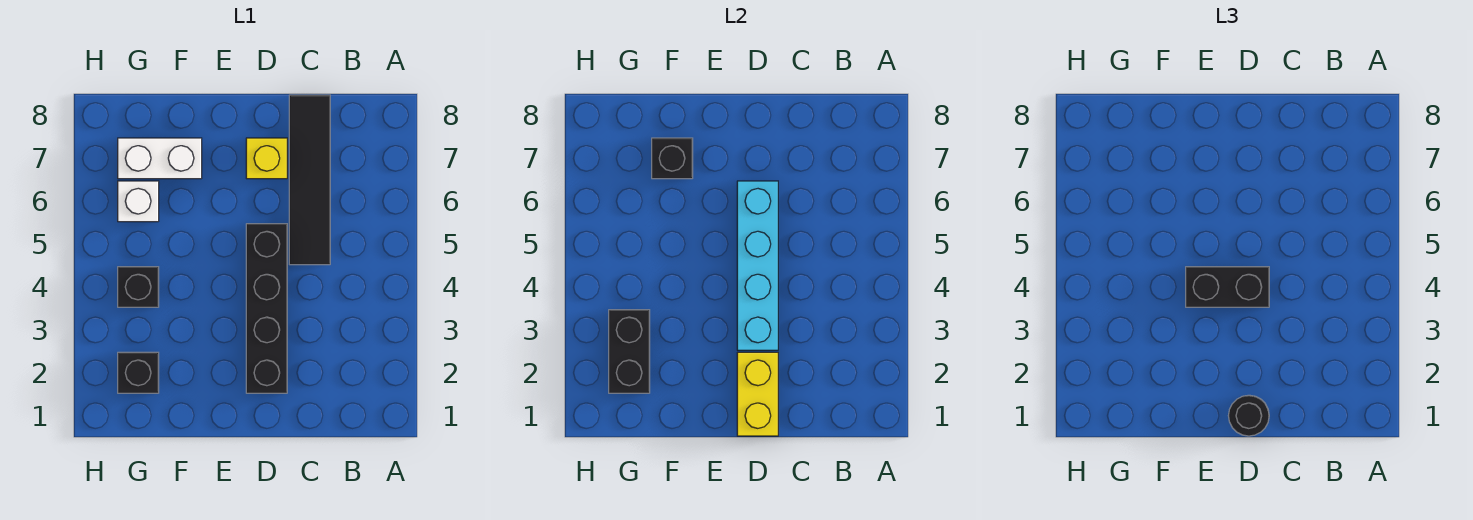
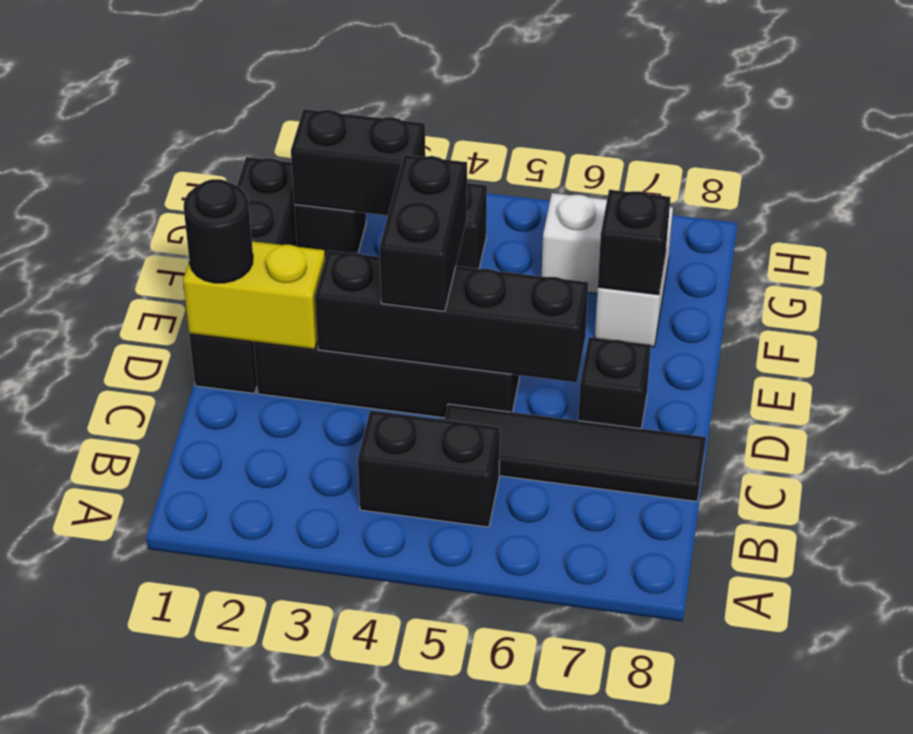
none -> black 1x2 brick [358,410,500,527]
none -> black 1x4 brick [189,157,297,393]
cyan 1x4 brick [737,181,778,350] -> black 1x4 brick [315,251,588,382]
yellow 1x1 brick [246,138,287,179] -> black 1x1 brick [578,337,651,429]

